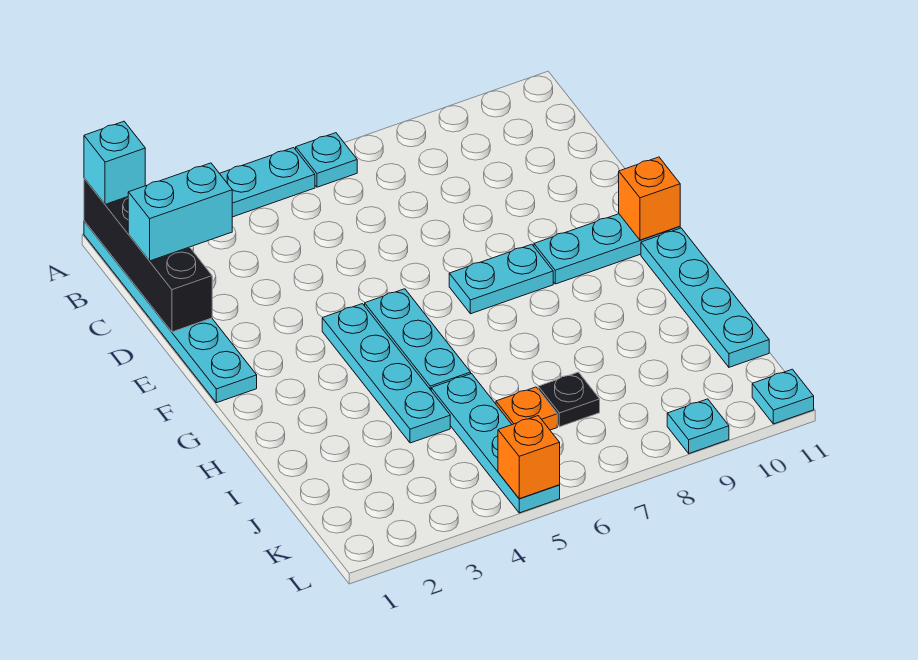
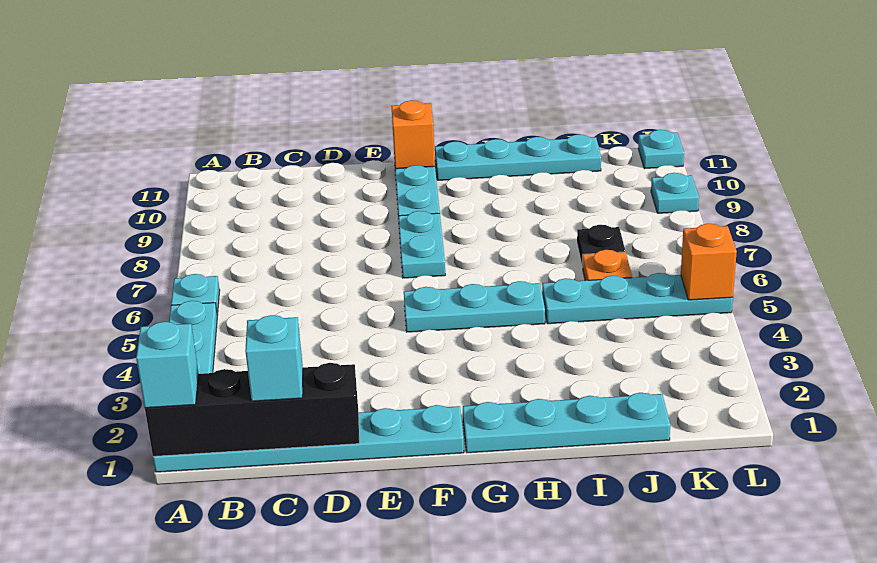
cyan 1x2 brick [128,163,232,261] -> cyan 1x1 brick [245,315,303,401]
cyan 1x4 plate [322,304,450,443] -> cyan 1x4 plate moved to [463,393,670,453]

